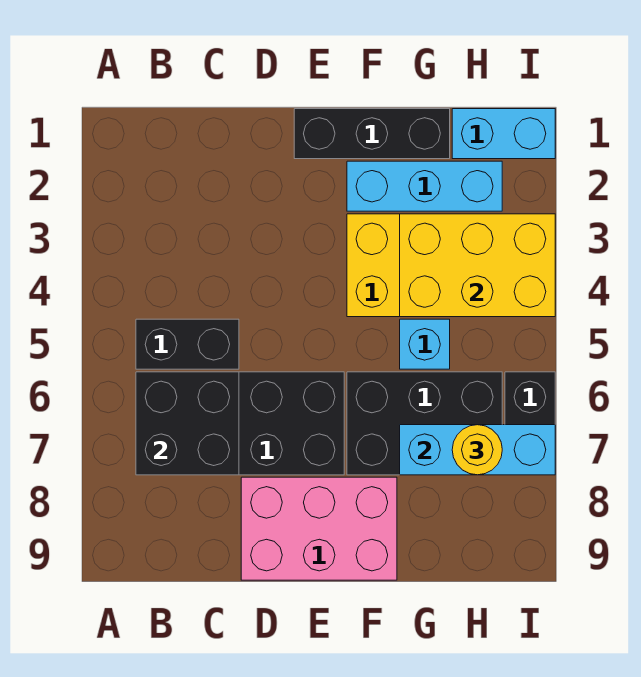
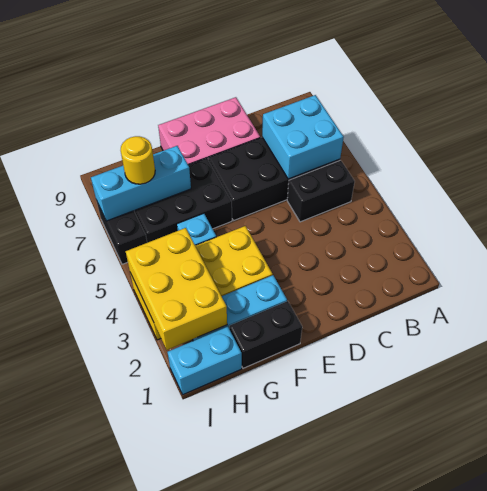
black 2x2 brick [136,372,239,475] -> cyan 2x2 brick [262,95,344,179]
black 1x3 brick [294,109,450,159] -> black 1x2 brick [229,301,302,368]
yellow 2x3 brick [400,214,555,317] -> yellow 2x3 brick turned to [126,228,227,350]

